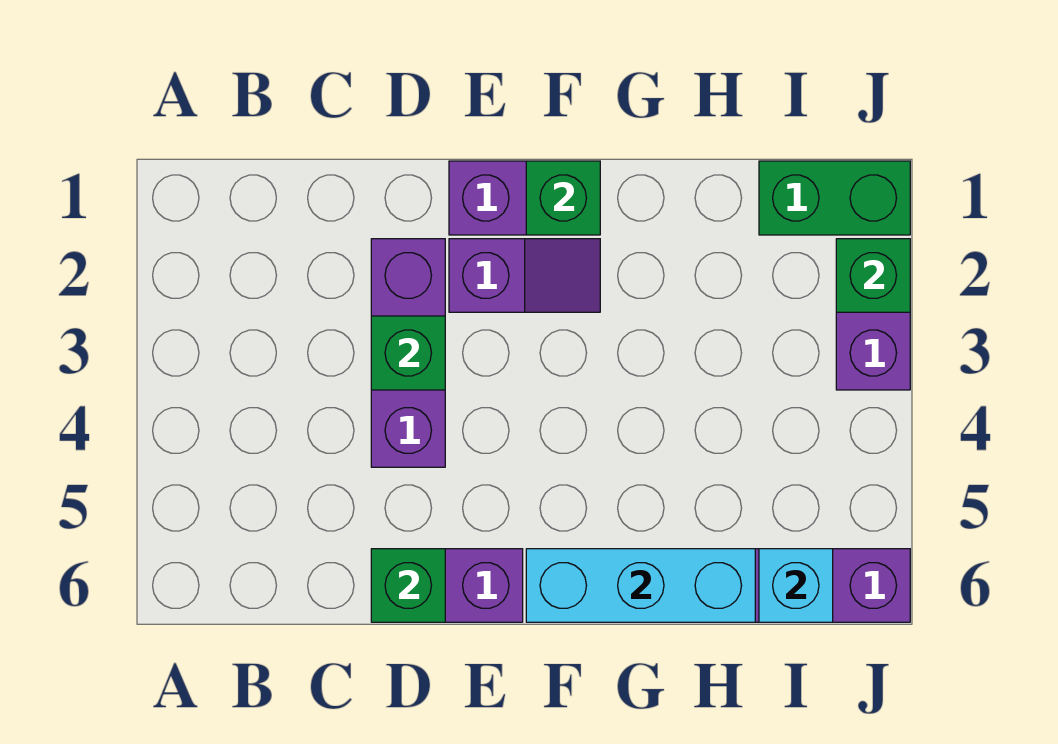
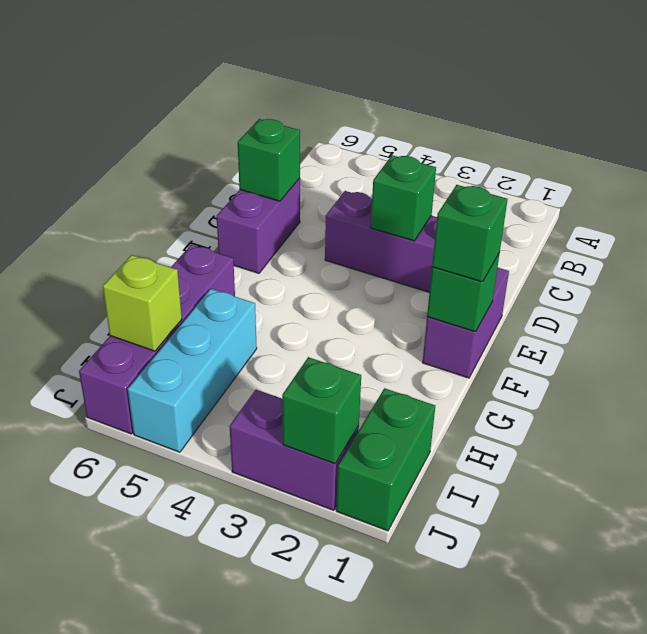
purple 1x2 slope [449,239,600,312] -> none
none -> green 1x1 brick [432,185,508,282]
cyan 1x3 brick [526,549,755,622] -> cyan 1x3 brick moved to [128,289,257,452]
cyan 1x1 brick [759,549,833,622] -> lime 1x1 brick [103,255,182,351]

